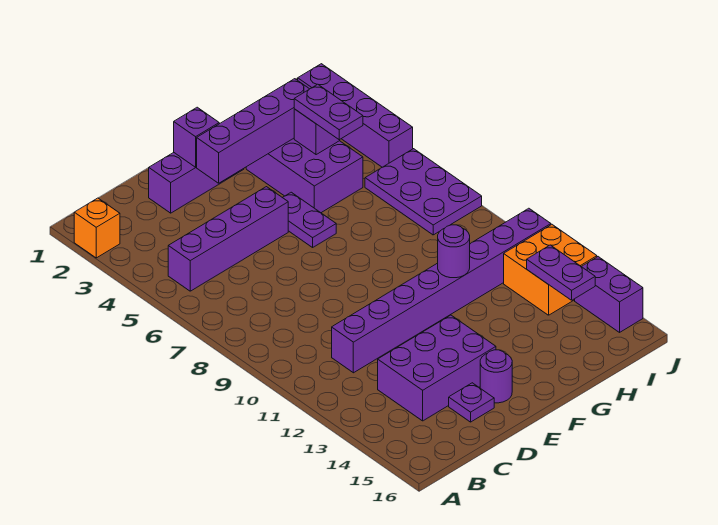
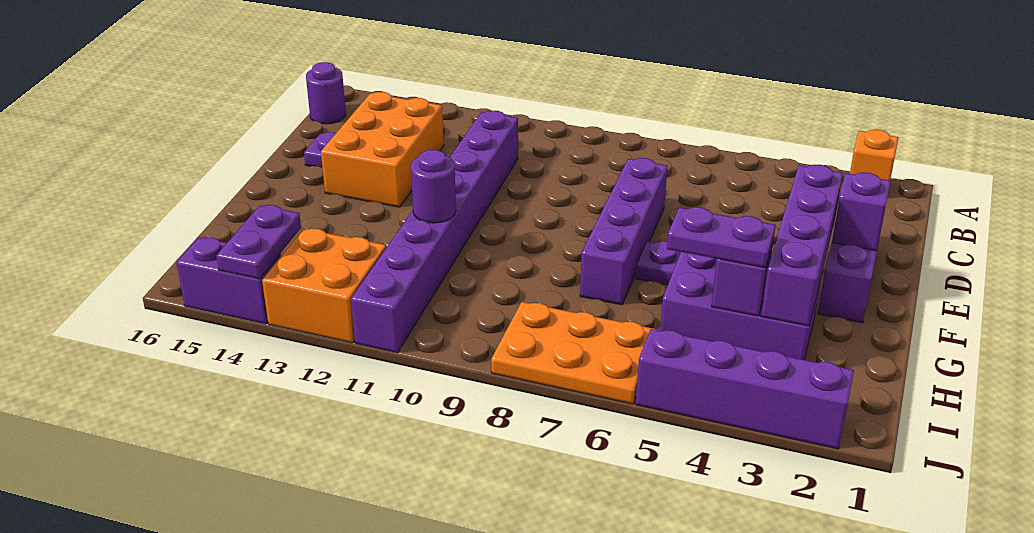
purple 1x4 brick [168,187,288,291] -> purple 1x4 brick moved to [580,158,667,305]
purple 2x3 brick [378,315,496,421] -> orange 2x3 brick [321,92,444,207]
purple 1x1 round brick [480,350,512,403] -> purple 1x1 round brick moved to [306,62,346,124]
purple 2x3 plate [365,149,482,235] -> orange 2x3 plate [491,302,657,404]
purple 1x2 plate [527,245,595,300] -> purple 1x2 plate turned to [216,205,301,279]

